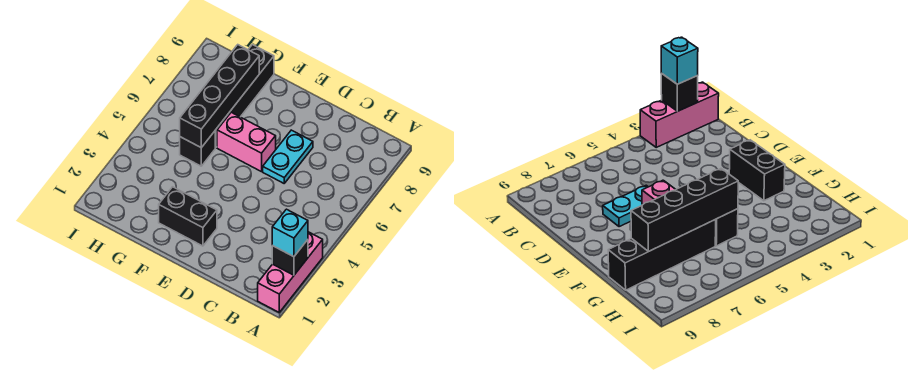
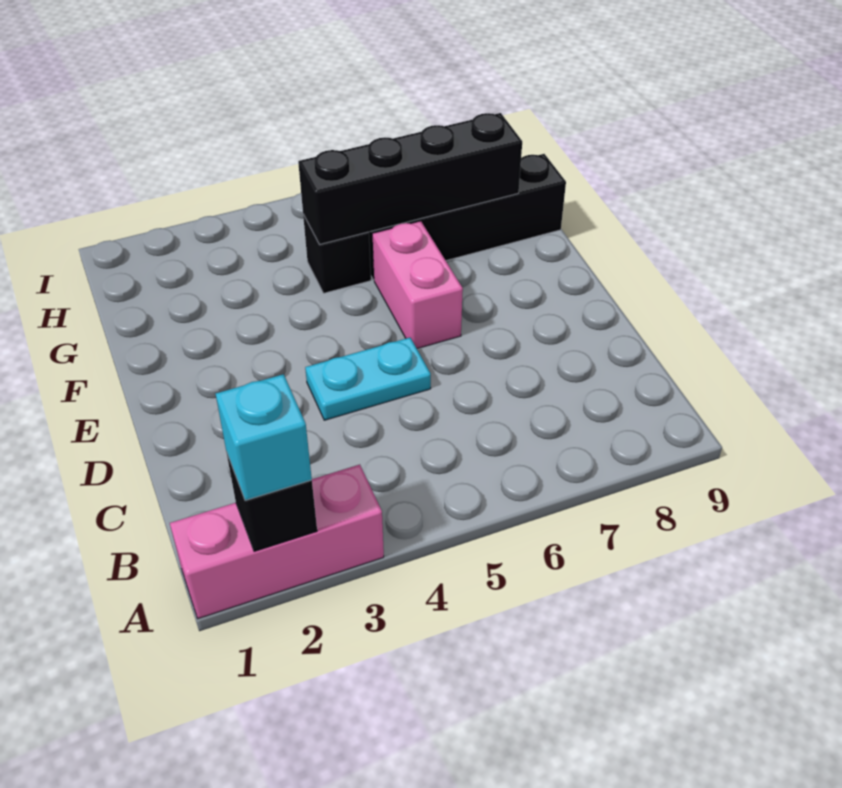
cyan 1x2 plate [263,130,313,183] -> cyan 1x2 plate moved to [305,338,431,420]
black 1x2 brick [159,187,217,246] -> none

